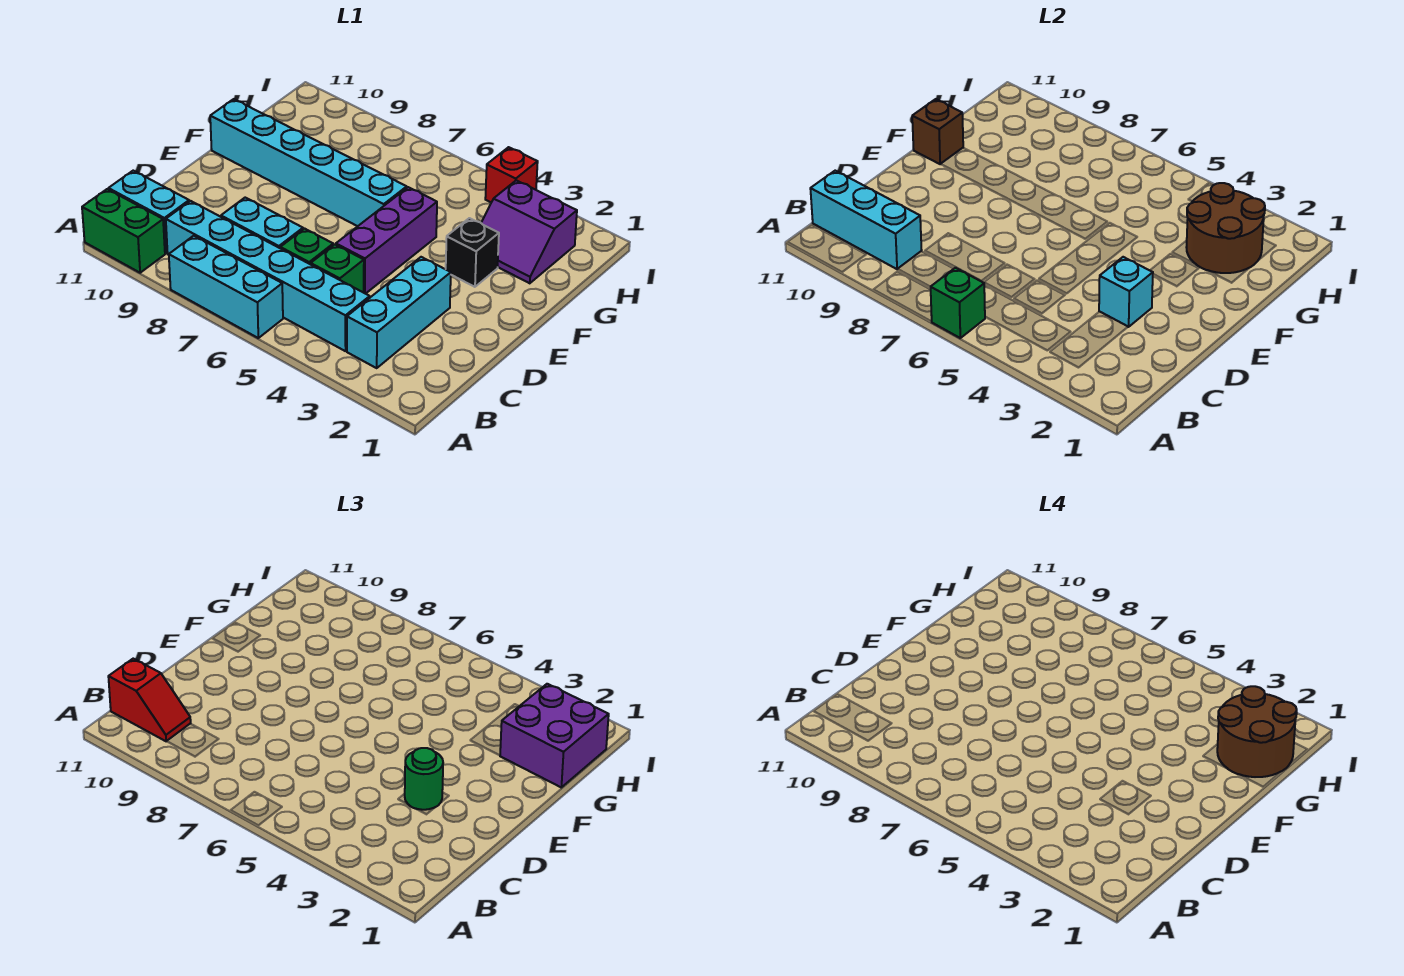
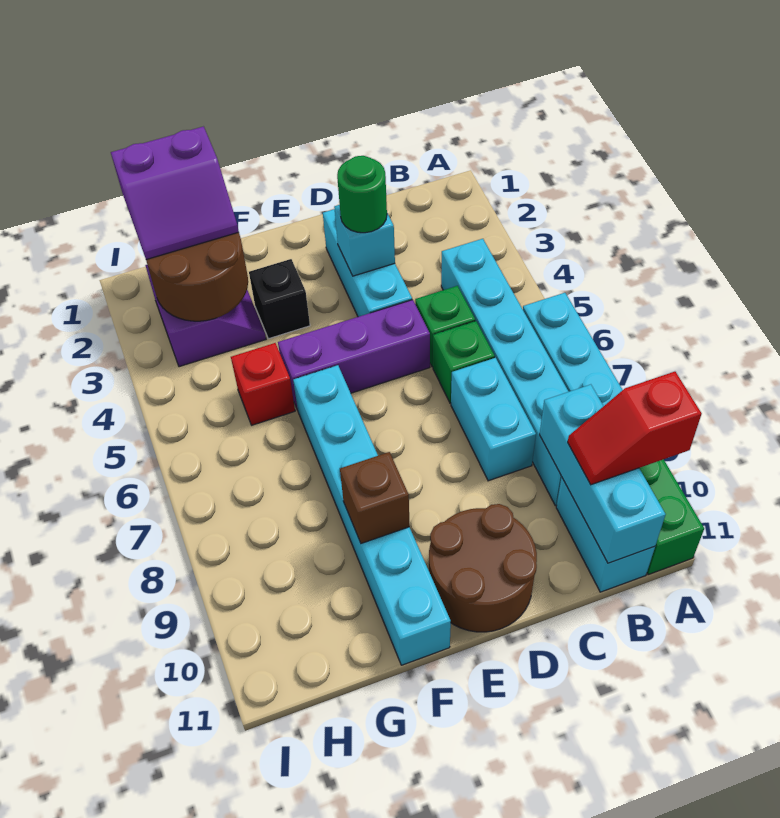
green 1x1 brick [931,268,985,338] -> none
cyan 1x3 brick [347,257,451,368] -> cyan 1x3 brick turned to [323,209,412,317]
red 1x2 slope [108,659,191,741] -> red 1x2 slope turned to [568,372,702,485]
brown 1x1 brick [912,99,963,164] -> brown 1x1 brick moved to [340,452,410,543]
purple 2x2 brick [500,684,609,787] -> purple 2x2 slope [111,127,239,260]
brown 2x2 round brick [1217,686,1297,777] -> brown 2x2 round brick moved to [429,504,537,632]
red 1x1 brick [485,147,538,202] -> red 1x1 brick moved to [231,343,295,425]

